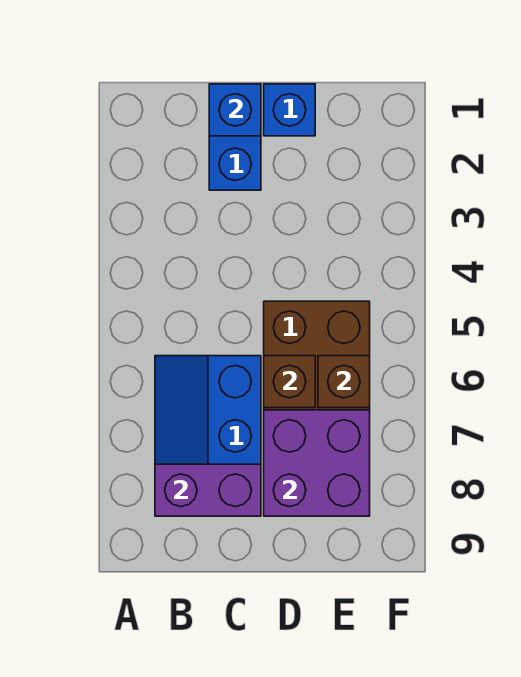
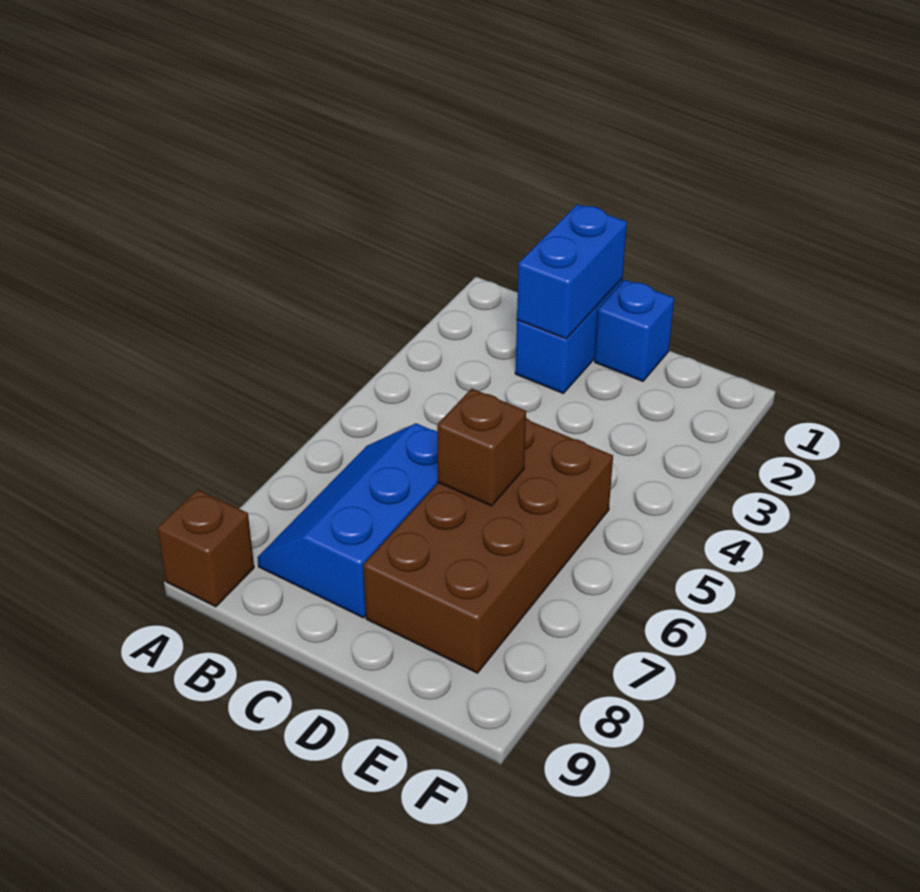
purple 1x2 brick [155,464,261,516] -> none
blue 1x1 brick [209,84,261,136] -> blue 1x2 brick [517,204,627,339]
purple 2x2 brick [264,410,370,516] -> none
brown 1x1 brick [318,356,370,408] -> brown 1x1 brick moved to [157,489,254,607]

